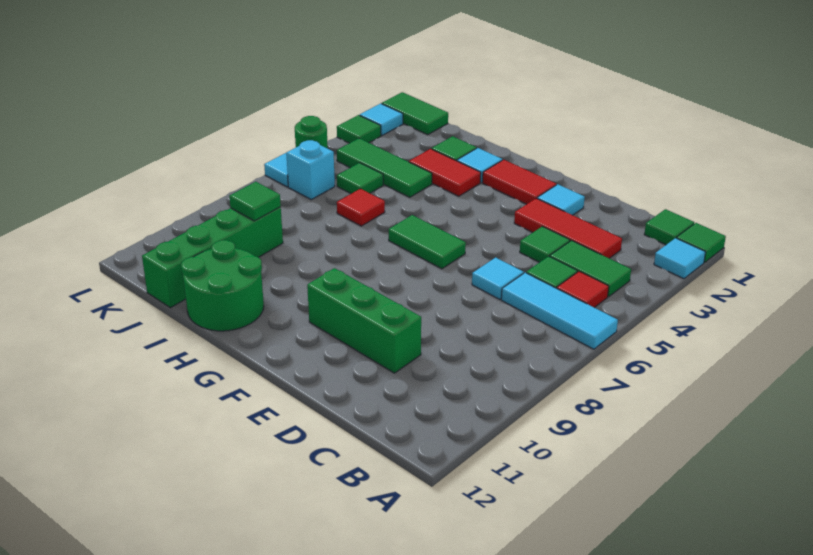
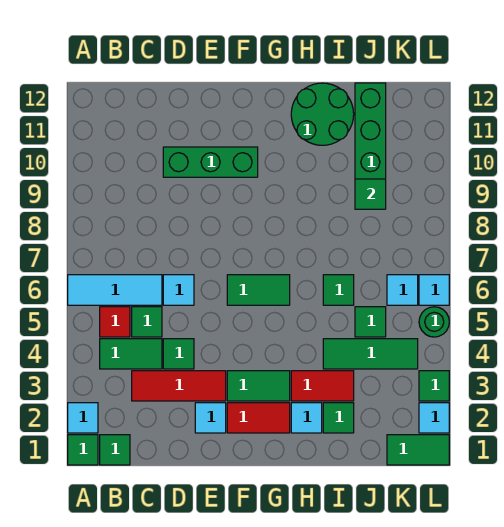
none -> green 1x2 tile [227,371,290,401]
red 1x1 tile [337,189,385,226] -> green 1x1 tile [323,275,354,305]
cyan 1x1 brick [286,140,335,200] -> cyan 1x1 tile [387,275,418,305]

